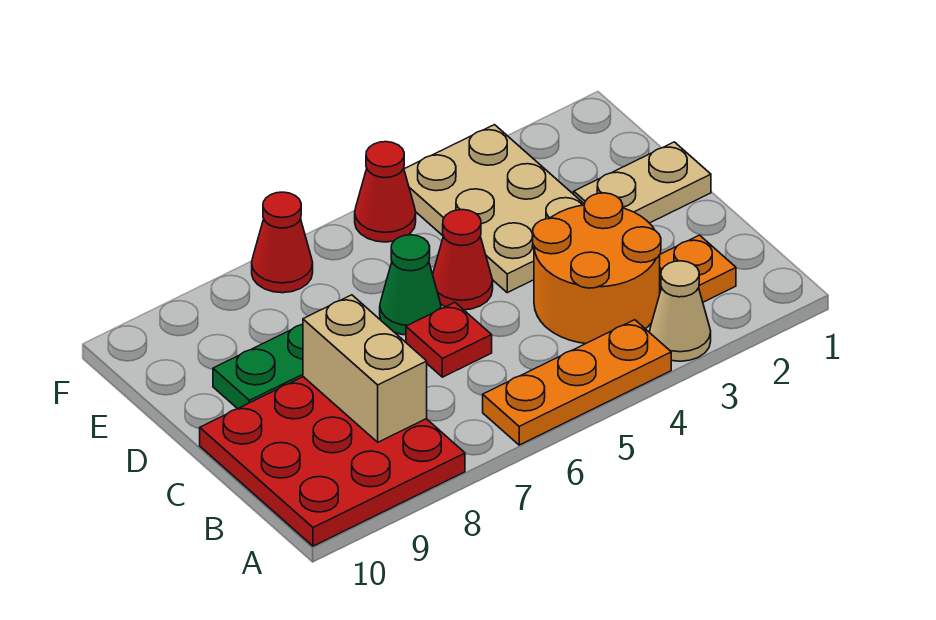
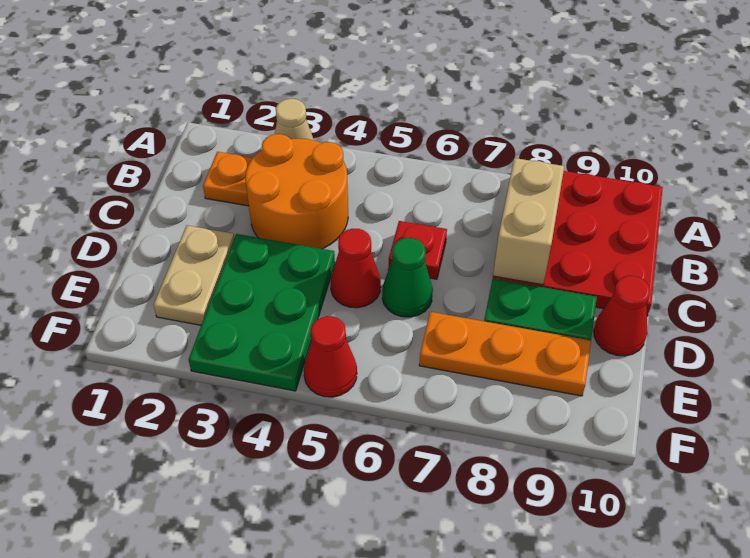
orange 1x3 plate [483,320,671,445] -> orange 1x3 plate moved to [419,312,591,396]
tan 1x2 plate [574,142,711,223] -> tan 1x2 plate turned to [154,225,234,325]
tan 2x3 plate [404,125,584,293] -> green 2x3 plate [188,234,335,391]
red 1x1 cone [252,192,313,293] -> red 1x1 cone moved to [594,276,650,356]

